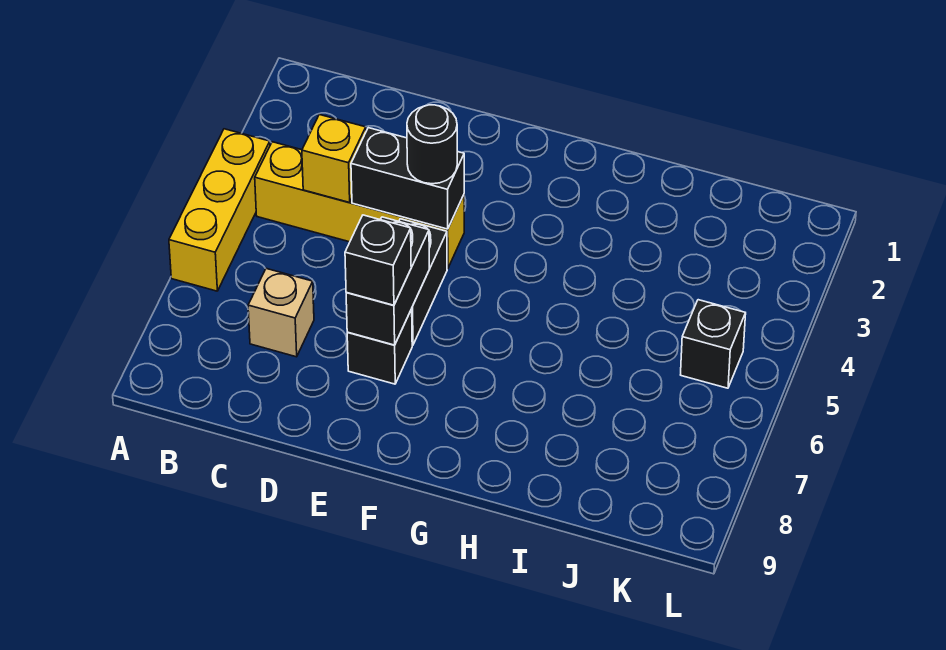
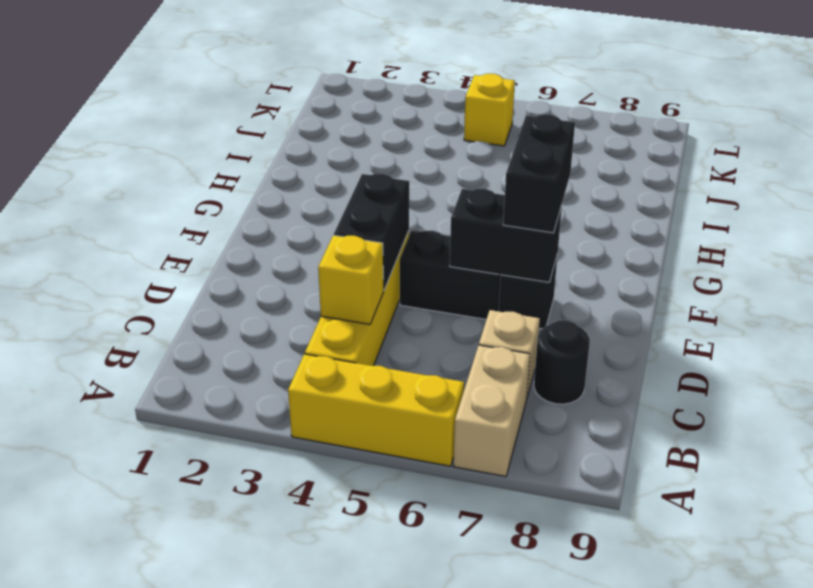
none -> tan 1x2 brick [453,345,530,477]
black 1x1 round brick [407,105,457,184] -> black 1x1 round brick moved to [534,320,590,404]
black 1x1 brick [345,215,411,305] -> black 1x2 brick [503,114,575,233]
black 1x1 brick [681,300,746,388] -> yellow 1x1 brick [464,74,515,146]

